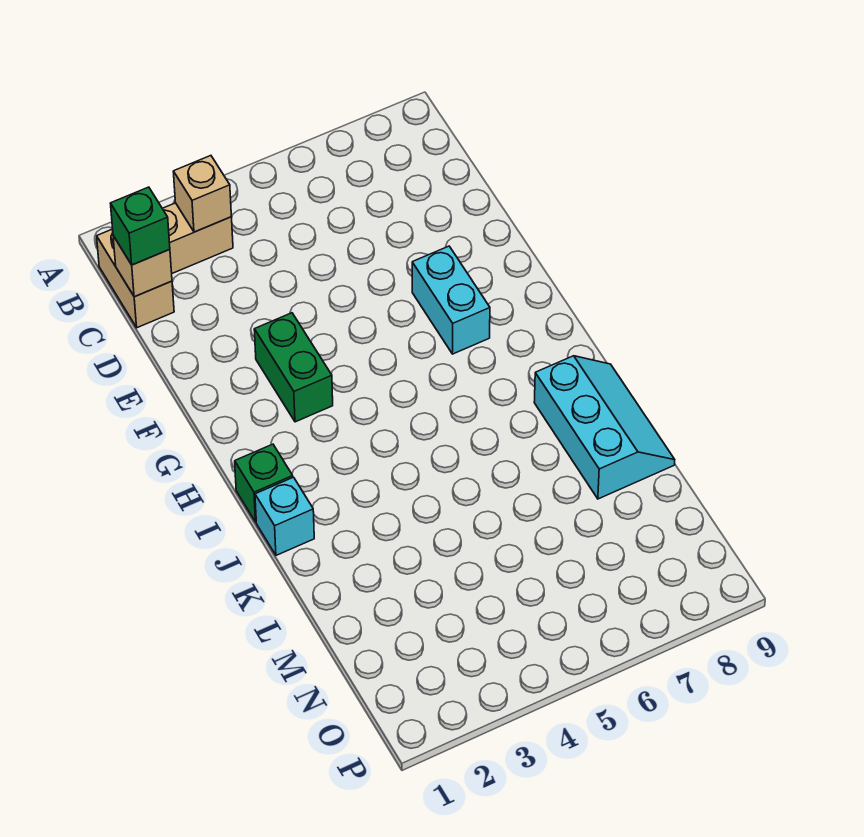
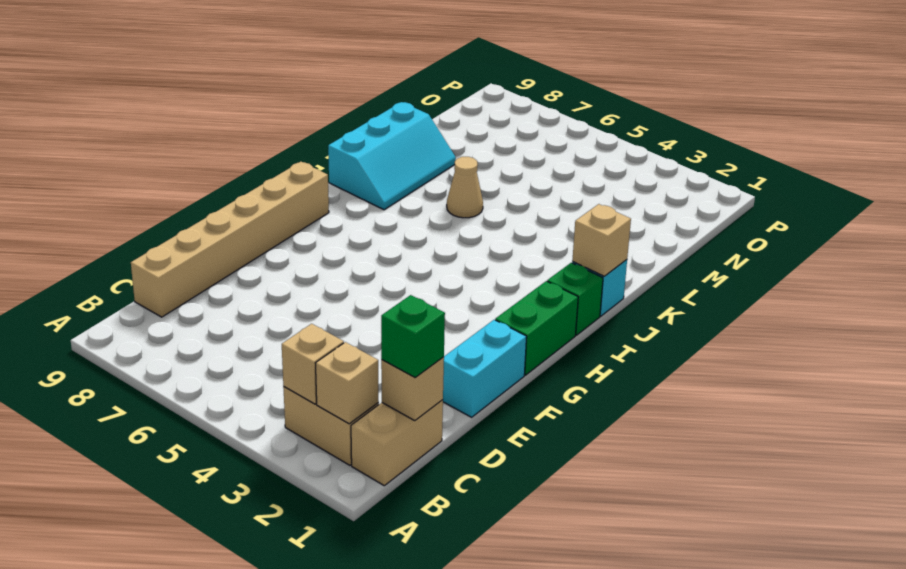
none -> tan 1x1 brick [316,342,379,424]
none -> tan 1x6 brick [131,162,329,317]
green 1x2 brick [254,313,333,422] -> green 1x2 brick moved to [495,281,578,375]
cyan 1x2 brick [412,246,490,354] -> cyan 1x2 brick moved to [443,320,527,417]
none -> tan 1x1 brick [572,204,631,276]
cyan 2x3 slope [534,356,675,499] -> cyan 2x3 slope turned to [328,102,456,210]
none -> tan 1x1 cone [447,157,483,218]

